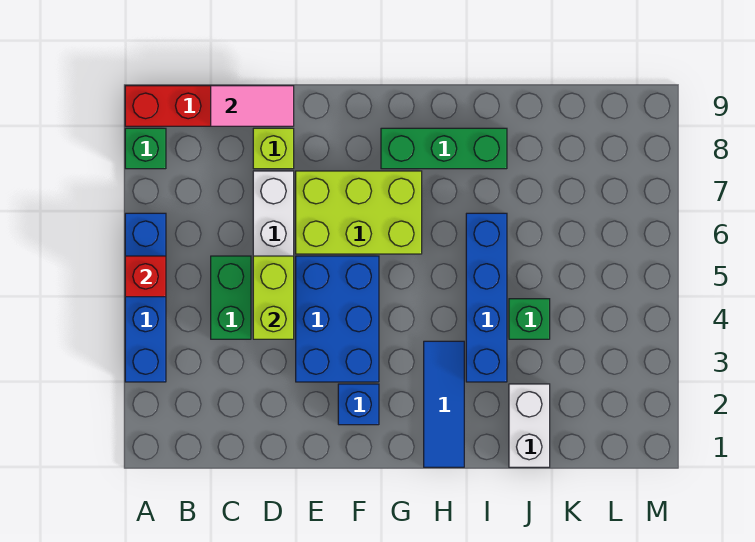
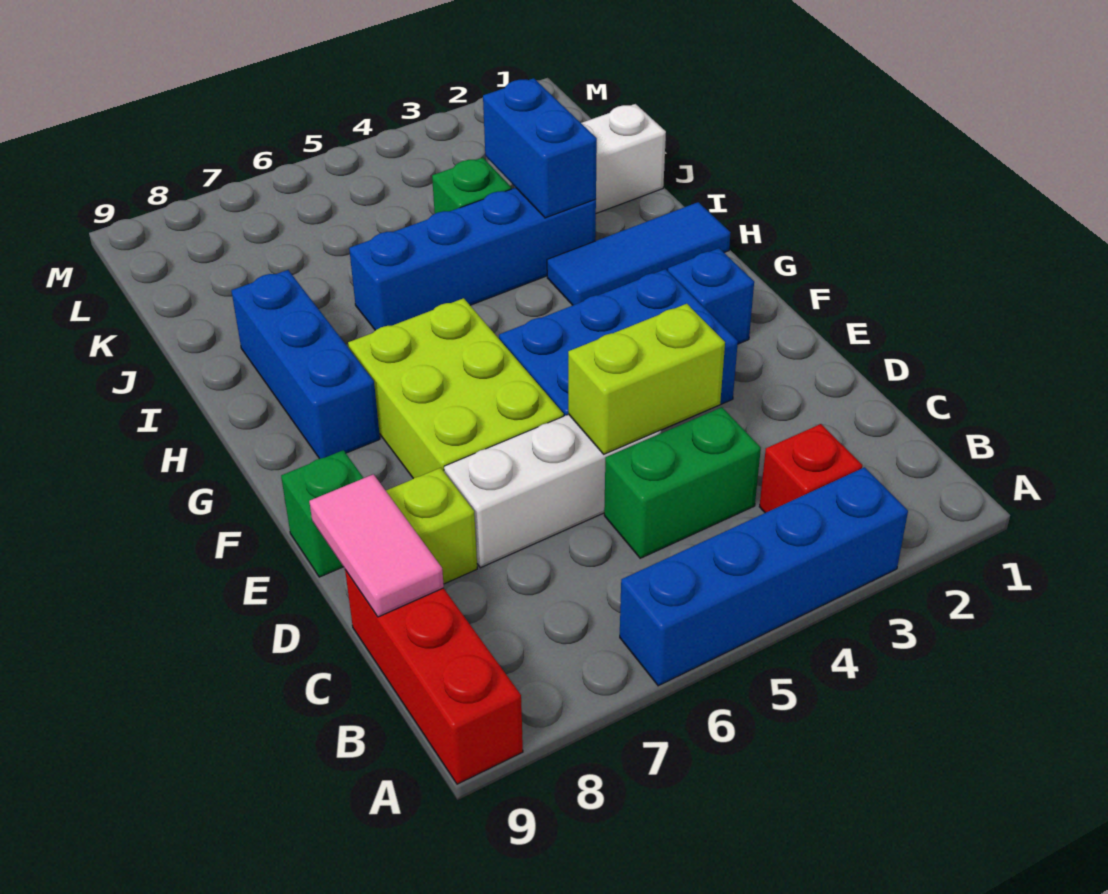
red 1x1 brick [125,256,166,297] -> red 1x1 brick moved to [759,424,862,513]
green 1x1 brick [125,128,166,169] -> green 1x1 brick moved to [281,450,363,577]
green 1x3 brick [381,128,507,169] -> blue 1x3 brick [231,270,380,459]
none -> blue 1x2 brick [483,78,597,218]

